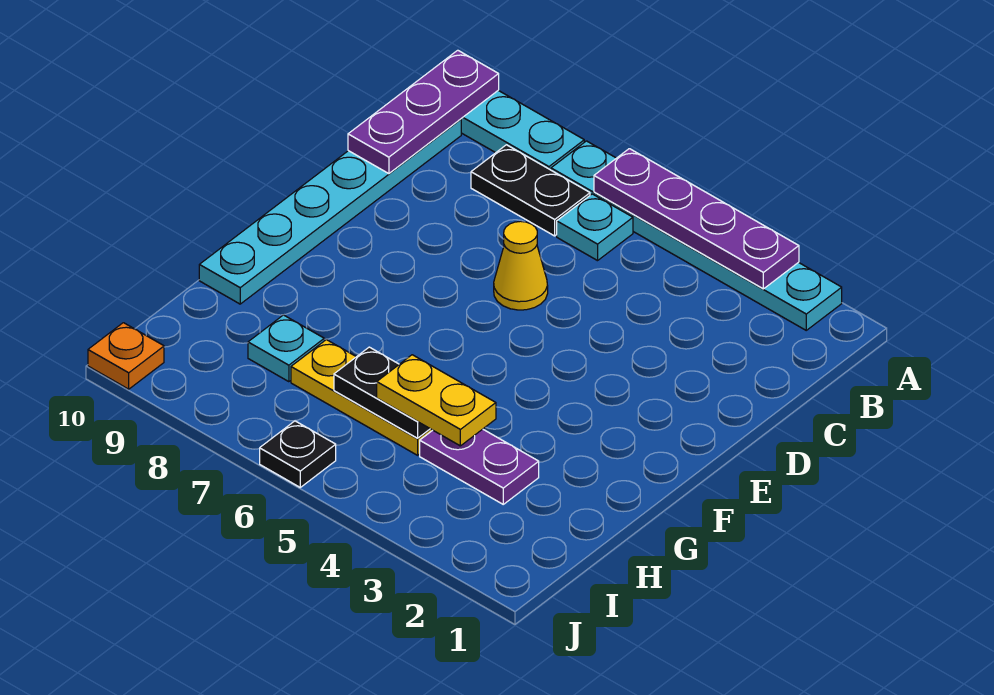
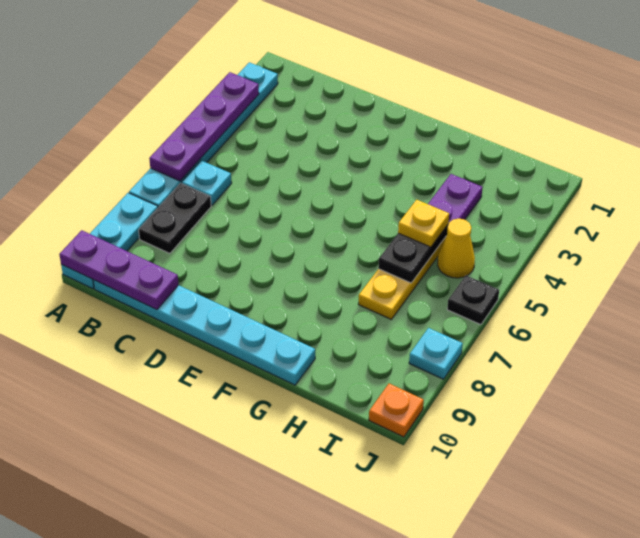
yellow 1x1 cone [494,221,548,310] -> yellow 1x1 cone moved to [438,218,475,278]
yellow 1x2 plate [377,355,496,446] -> yellow 1x1 plate [398,200,449,247]
cyan 1x1 plate [248,315,324,382] -> cyan 1x1 plate moved to [409,328,463,379]

